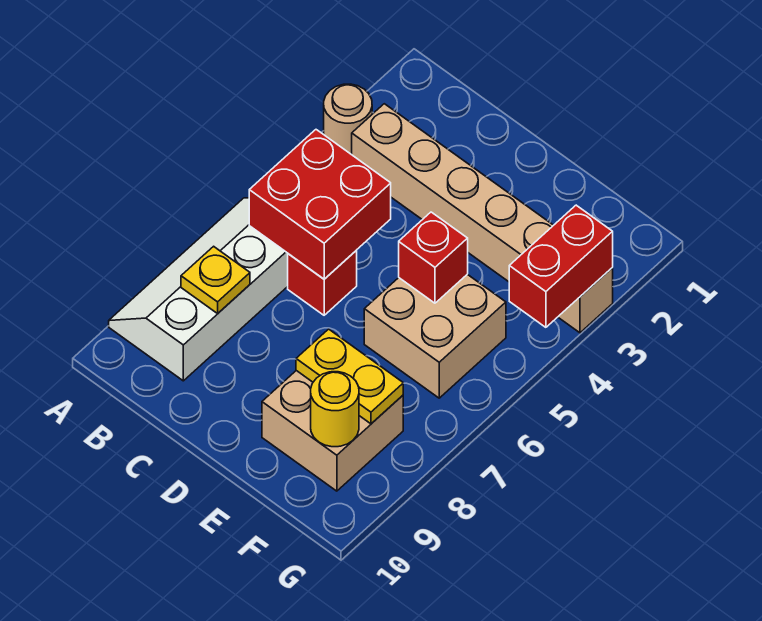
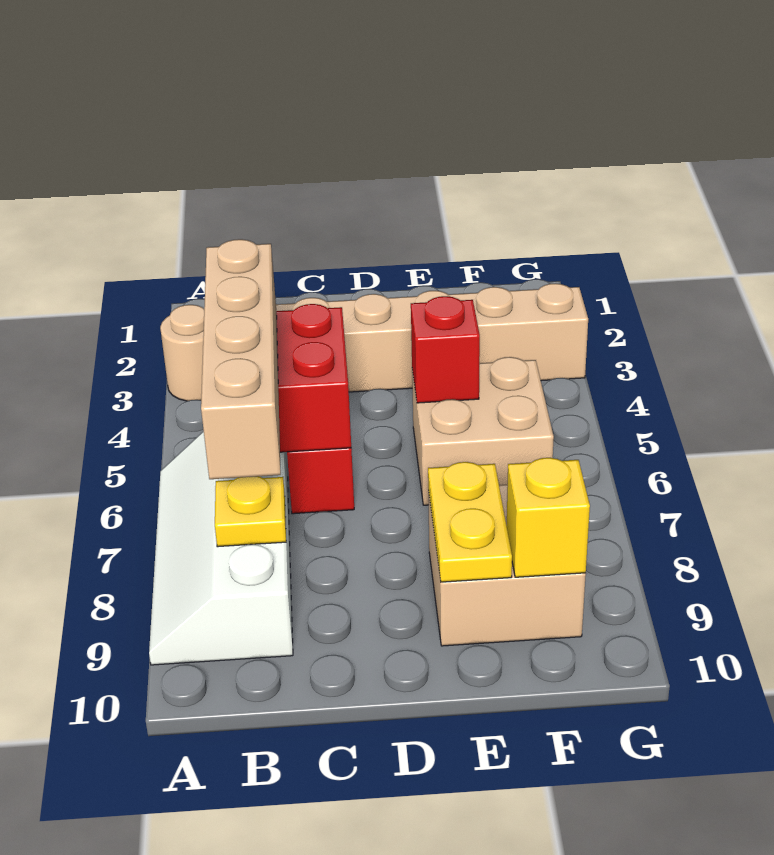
none -> tan 1x4 brick [201,239,281,479]
yellow 1x2 plate [296,329,403,424] -> yellow 1x2 plate turned to [428,462,512,582]
yellow 1x1 round brick [311,372,359,447] -> yellow 1x1 brick [507,458,590,577]
red 1x2 brick [509,205,613,327] -> none

